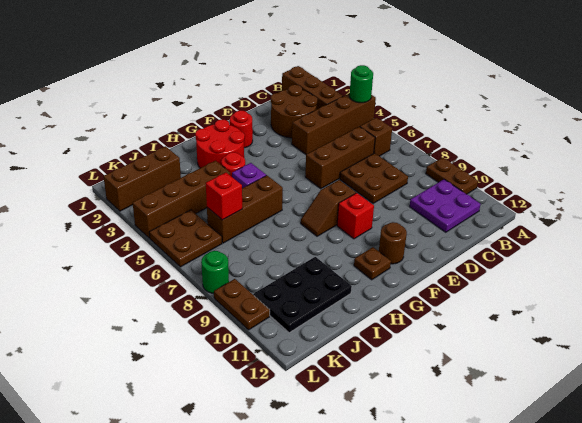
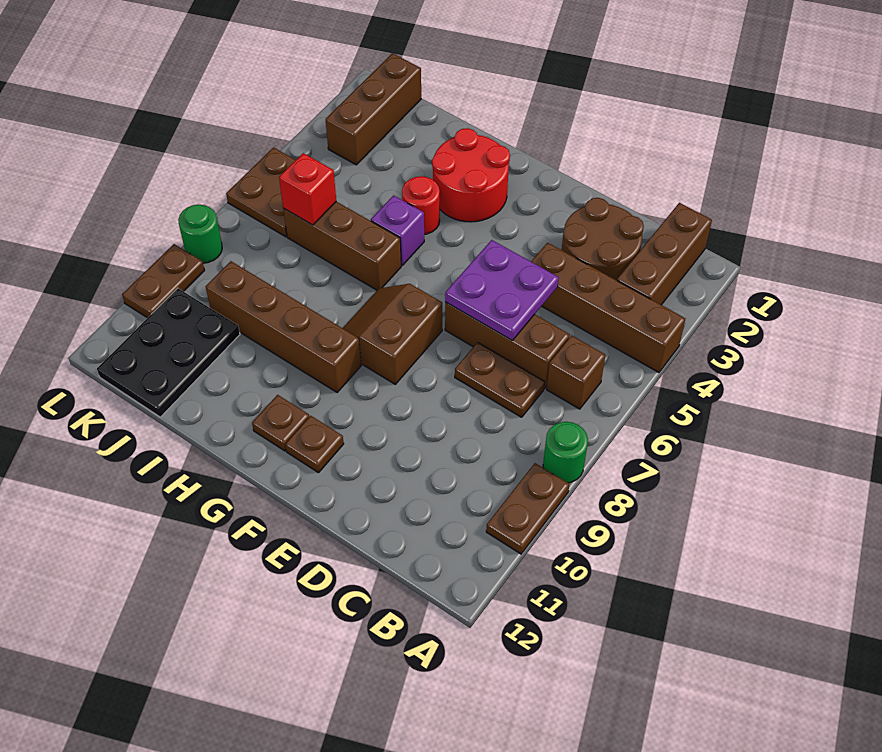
green 1x1 round brick [349,65,373,103] -> green 1x1 round brick moved to [543,422,588,483]
purple 2x2 plate [410,179,481,232] -> purple 2x2 plate moved to [445,240,559,340]
brown 2x2 plate [340,153,408,204] -> brown 1x2 plate [455,342,545,417]
red 1x1 round brick [230,111,253,148] -> none
brown 1x2 slope [301,180,356,236] -> brown 2x2 slope [343,284,442,384]
red 1x1 brick [337,193,374,239] -> none
brown 1x1 round brick [379,222,407,264] -> brown 1x1 plate [285,416,344,473]
brown 1x4 brick [133,161,230,238] -> brown 1x4 brick moved to [206,261,361,392]
black 2x3 plate [253,257,352,333] -> black 2x3 plate turned to [97,288,240,417]
brown 1x3 brick [103,146,181,211] -> brown 1x3 brick turned to [326,53,421,165]

